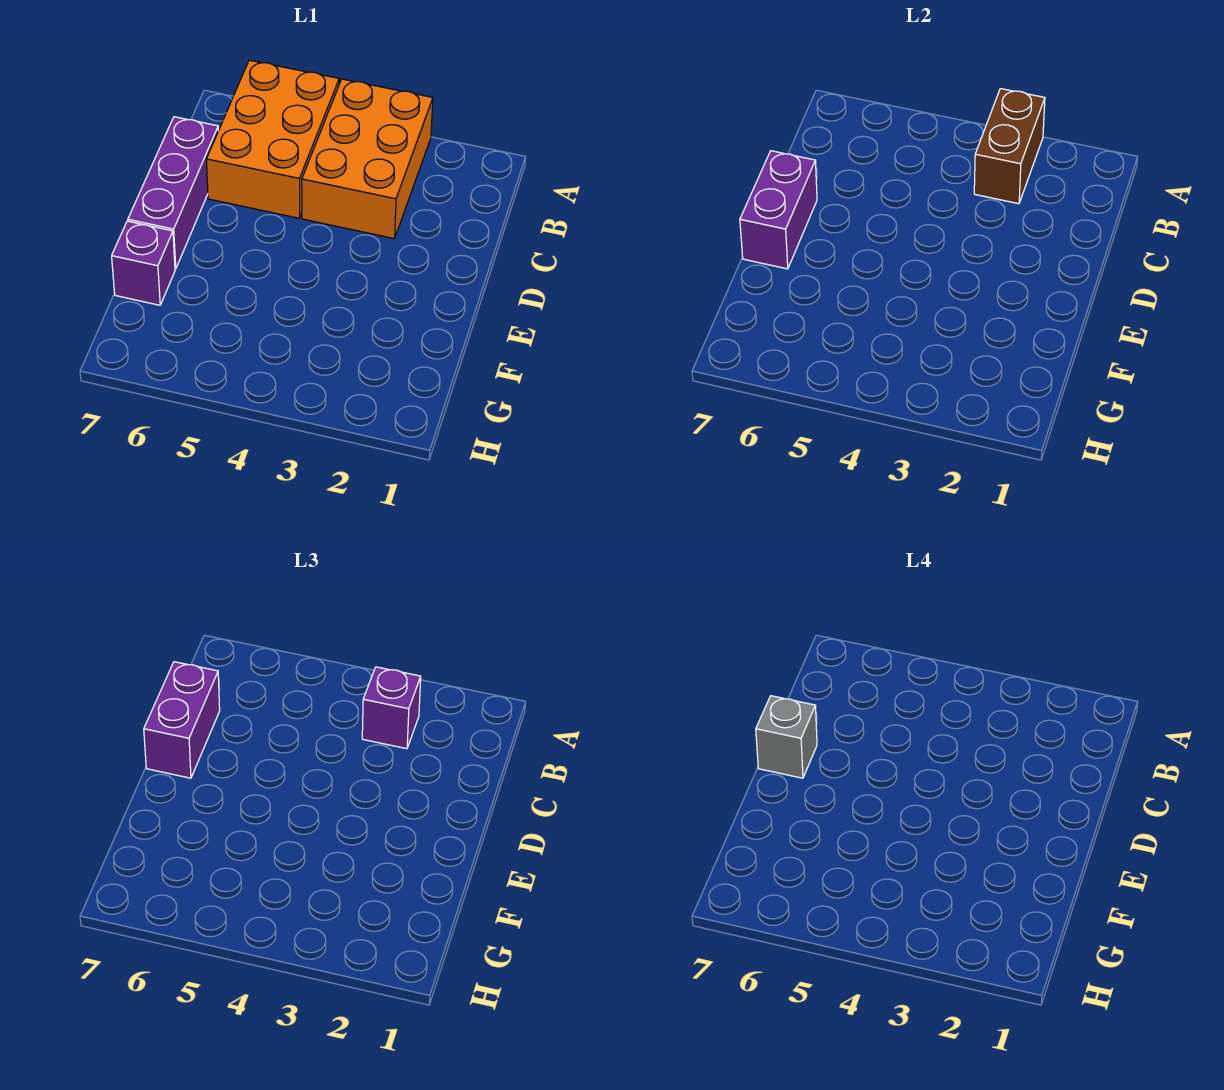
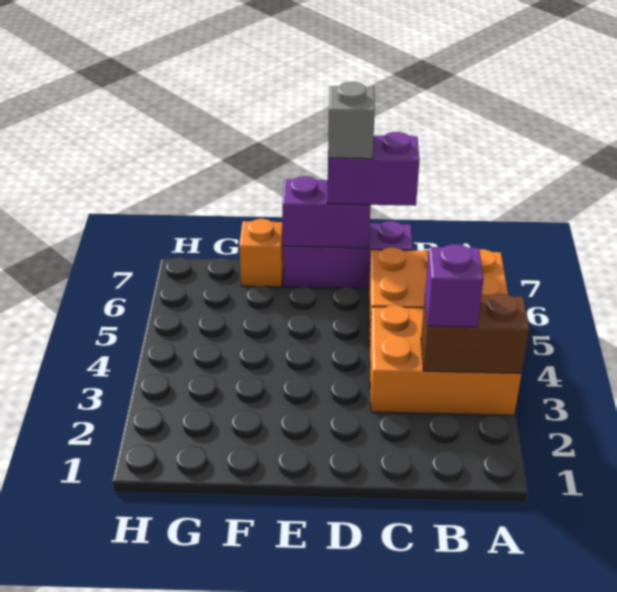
purple 1x1 brick [112,221,175,305] -> orange 1x1 brick [239,219,283,287]

